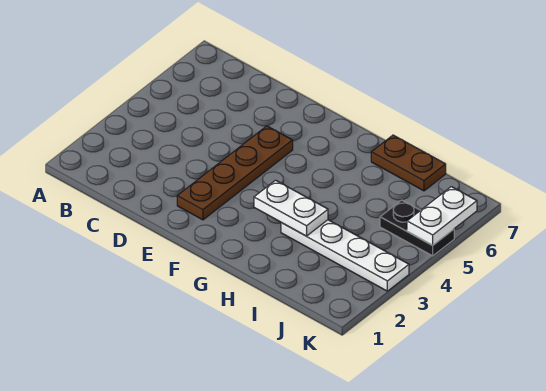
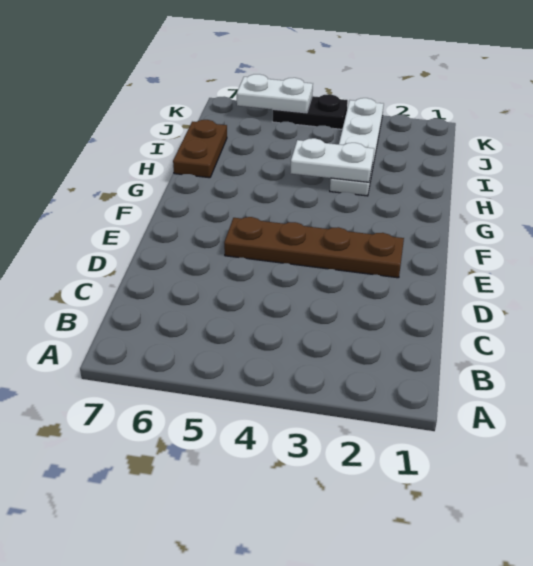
white 1x2 plate [254,180,328,236] -> white 1x2 plate turned to [291,138,374,182]
black 1x2 plate [380,200,454,256] -> black 1x2 plate turned to [272,94,348,129]

